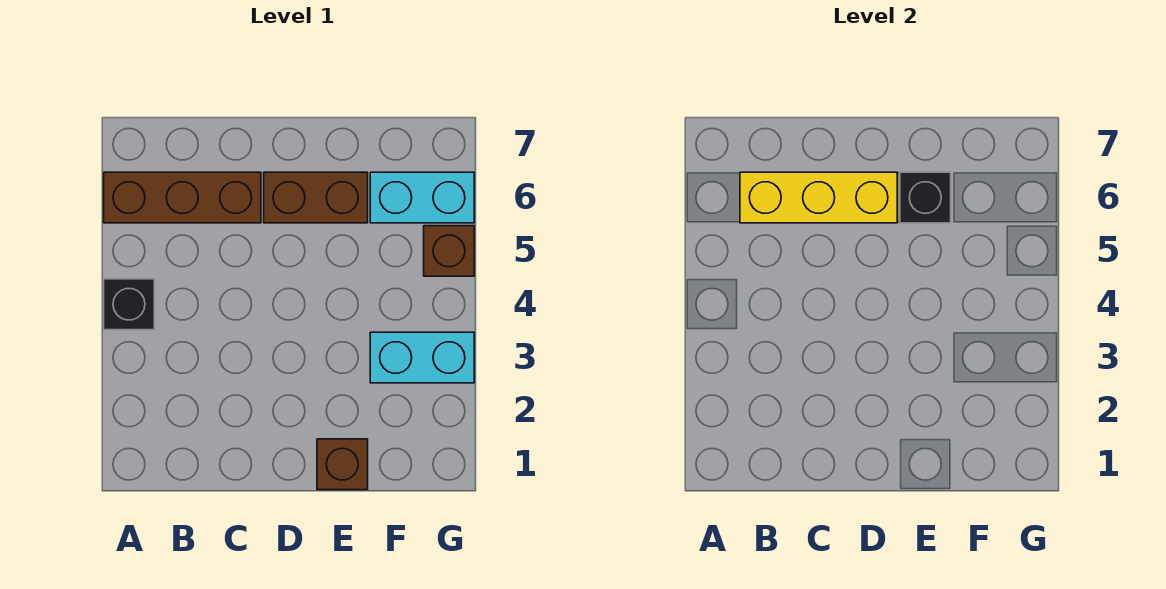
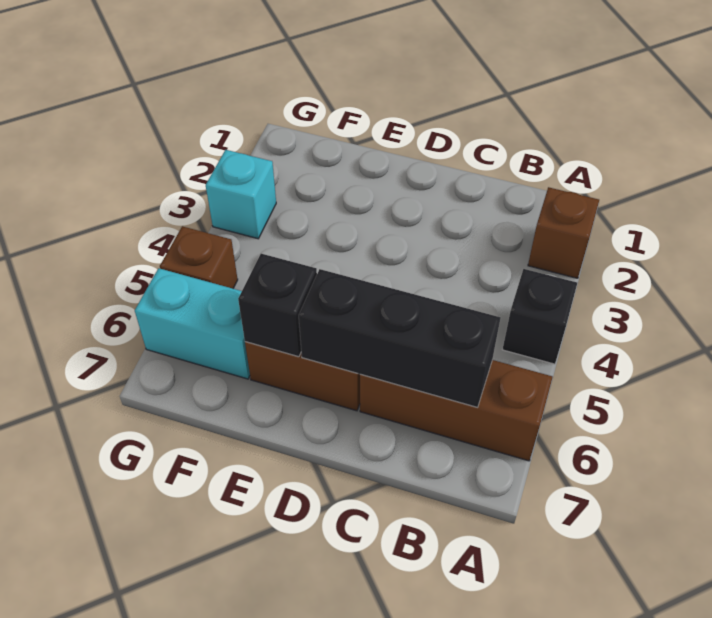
yellow 1x3 brick [740,172,897,223] -> black 1x3 brick [299,269,501,407]
brown 1x1 brick [317,439,368,490] -> brown 1x1 brick moved to [528,187,599,278]
cyan 1x2 brick [370,332,474,383] -> cyan 1x1 brick [206,150,276,239]

